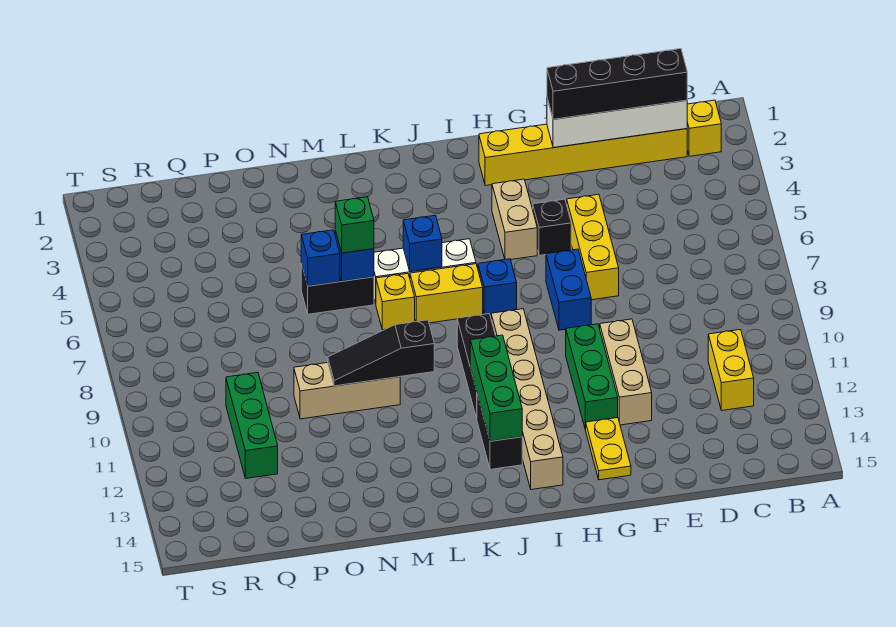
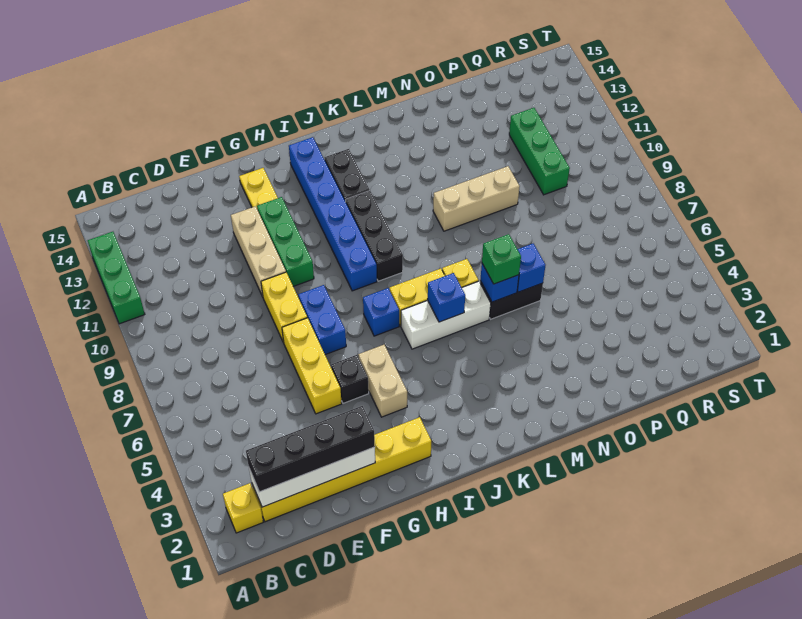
yellow 1x2 brick [708,329,754,410] -> yellow 1x2 brick moved to [261,272,307,343]
tan 1x6 brick [491,309,563,490] -> blue 1x6 brick [289,137,377,291]
green 1x3 brick [470,335,522,441] -> green 1x3 brick moved to [88,232,145,324]
black 1x3 slope [328,320,434,386] -> none

